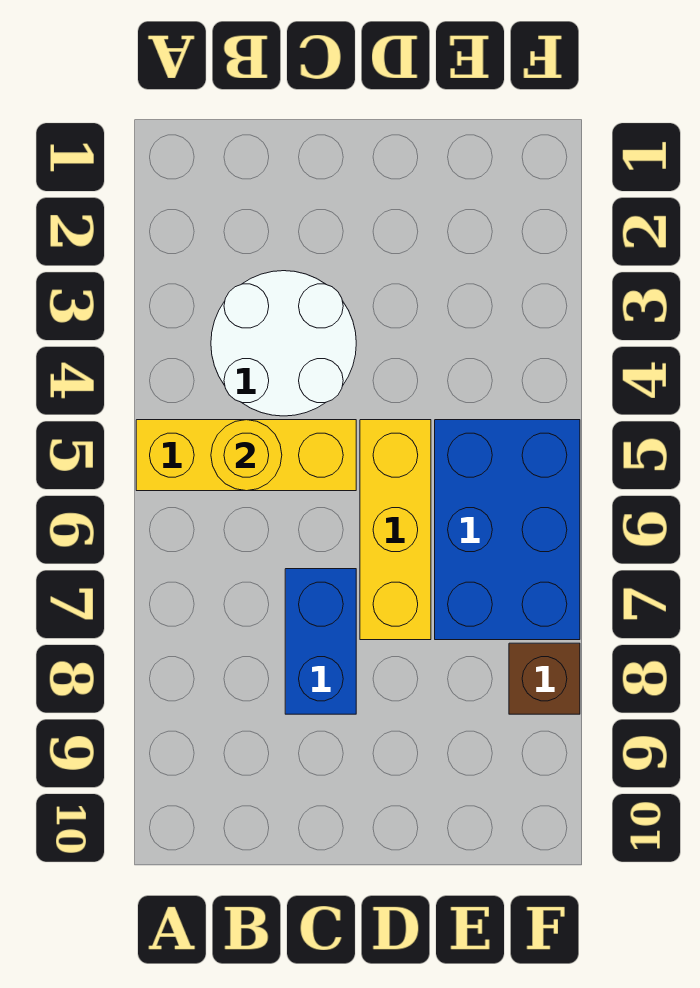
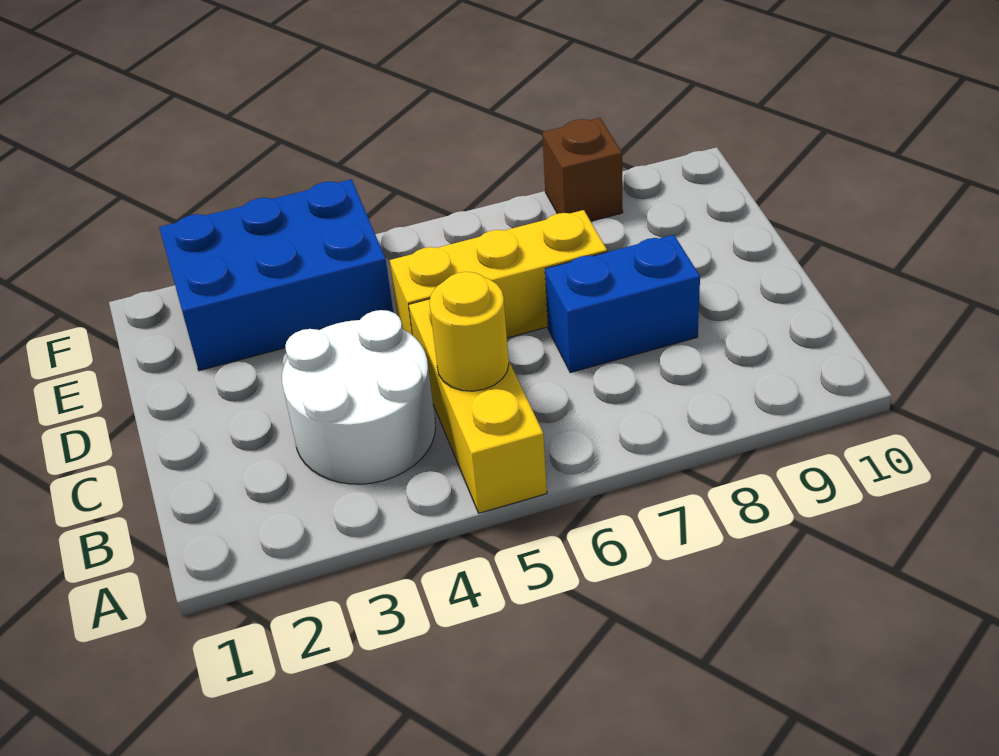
blue 2x3 brick [435,420,580,640] -> blue 2x3 brick moved to [159,179,393,371]

